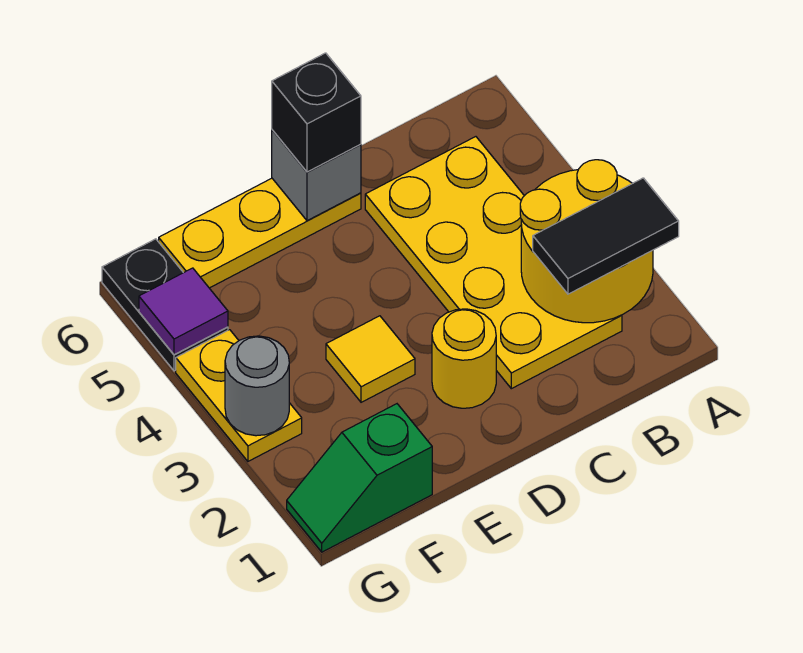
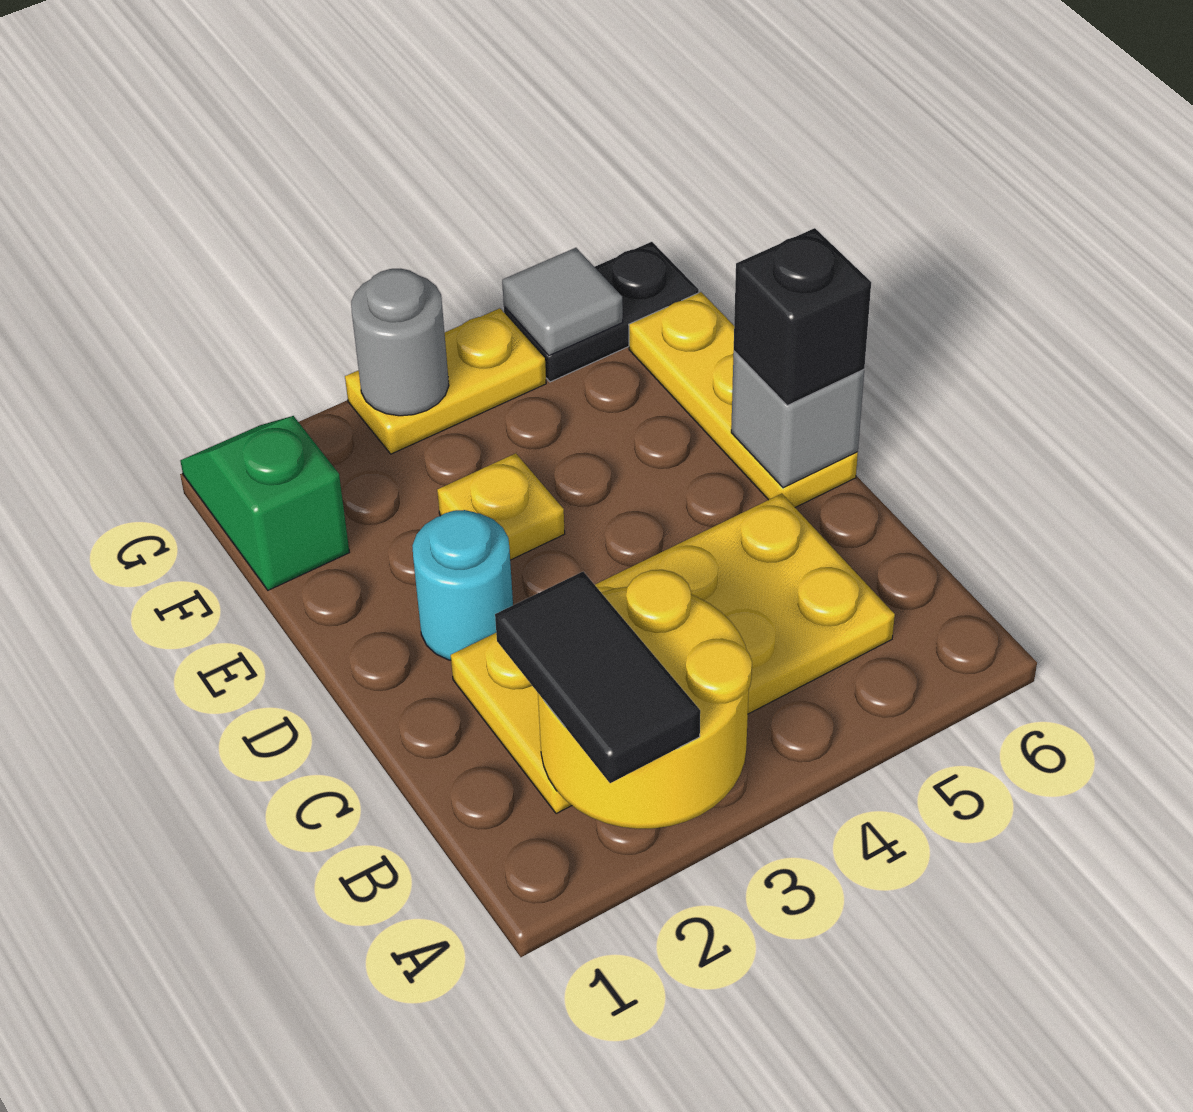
yellow 1x1 round brick [432,309,496,408] -> cyan 1x1 round brick [412,510,513,660]
yellow 1x1 tile [326,316,415,402] -> yellow 1x1 plate [437,453,565,560]
purple 1x1 tile [139,268,228,355] -> grey 1x1 tile [502,248,623,356]

